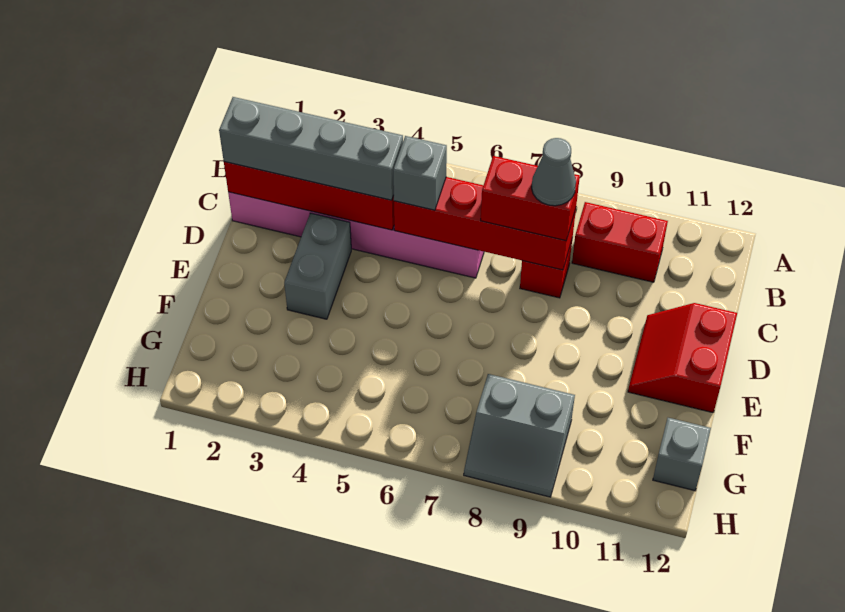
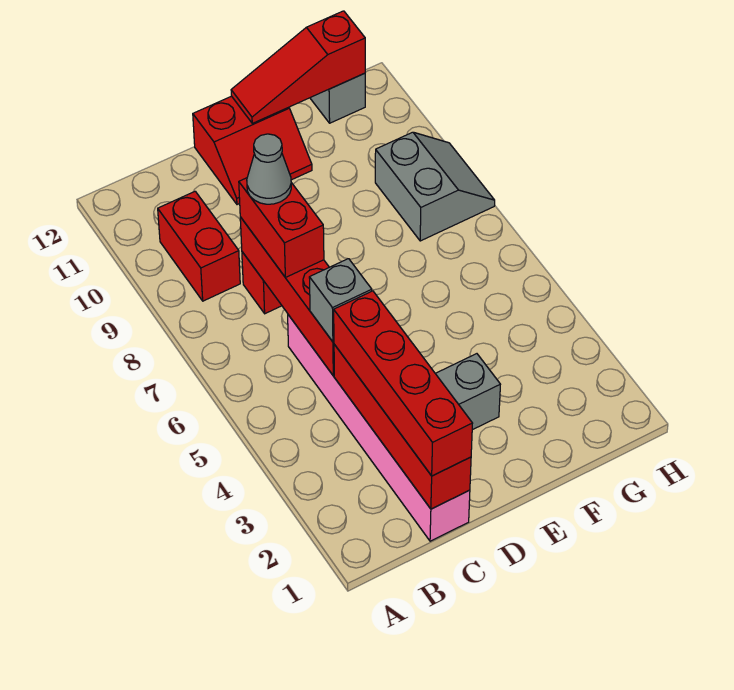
grey 1x4 brick [219,97,403,200] -> red 1x4 brick [334,291,473,476]
none -> red 1x3 slope [231,11,365,123]

